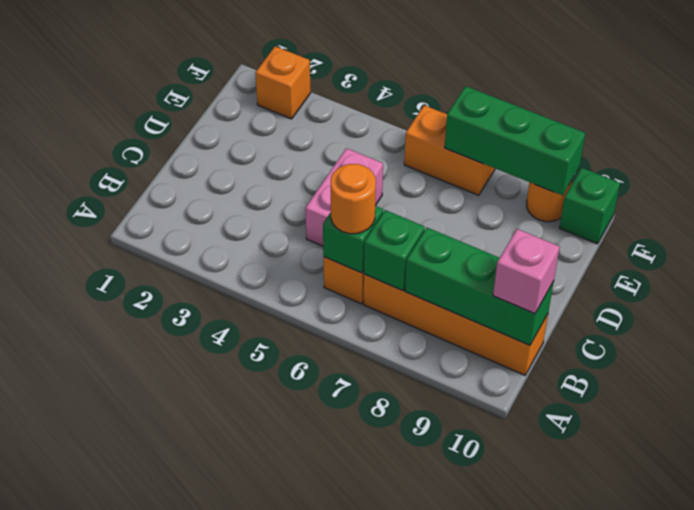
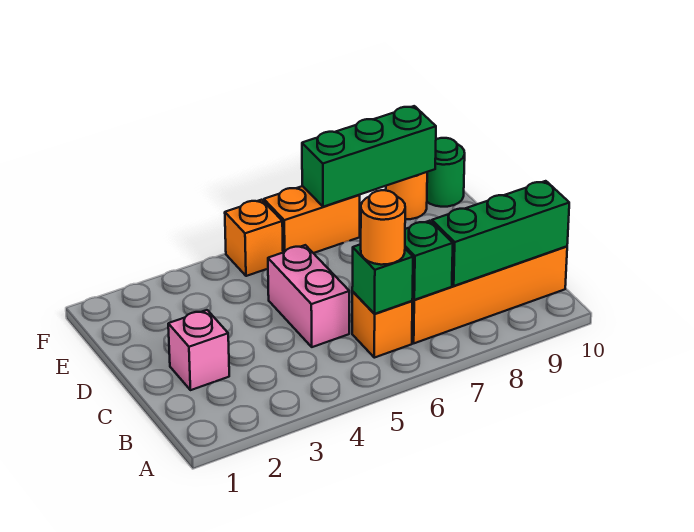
pink 1x1 brick [493,229,560,314] -> pink 1x1 brick moved to [168,310,229,390]
orange 1x1 brick [255,46,311,119] -> orange 1x1 brick moved to [225,200,283,276]
green 1x1 brick [559,168,620,244] -> green 1x1 round brick [427,138,465,207]

